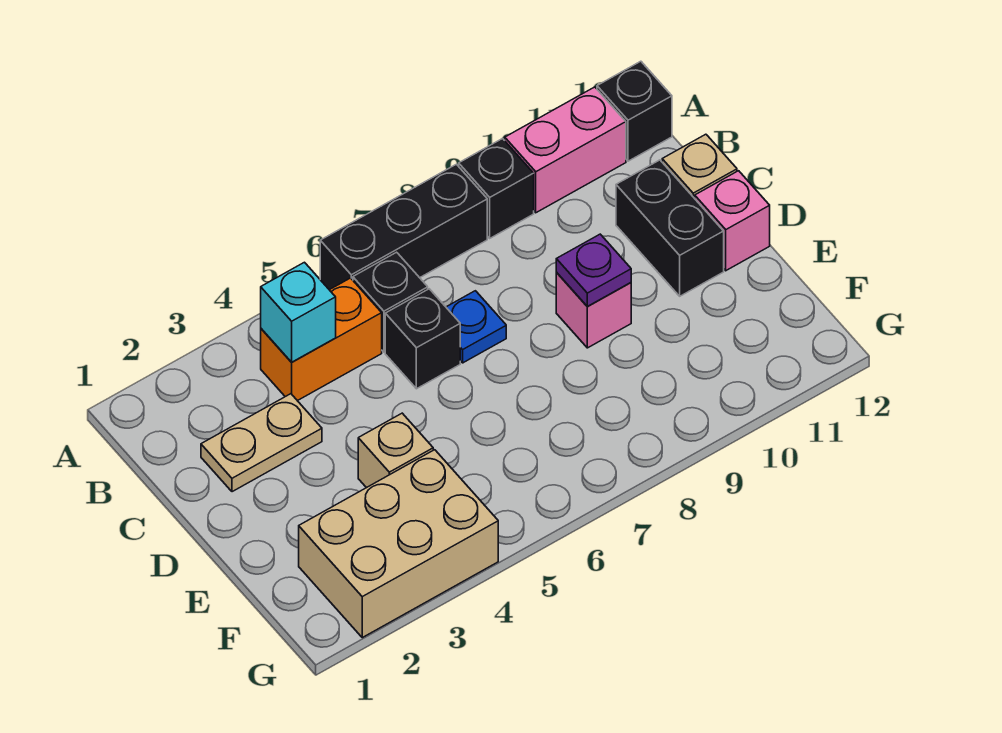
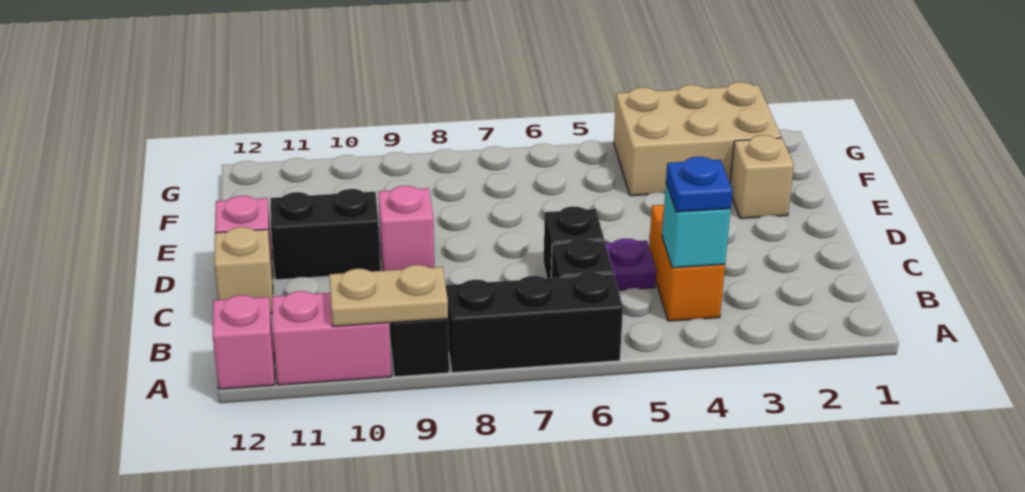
black 1x1 brick [597,61,672,161] -> pink 1x1 brick [212,295,275,389]
orange 1x2 brick [261,278,382,401] -> orange 1x2 brick turned to [649,205,725,321]
tan 1x2 plate [201,394,322,492] -> tan 1x2 plate moved to [329,265,448,326]
blue 1x1 plate [446,291,506,363] -> blue 1x1 plate moved to [666,157,732,212]
black 1x2 brick [616,160,724,296] -> black 1x2 brick turned to [270,189,381,280]
purple 1x1 plate [556,234,631,306] -> purple 1x1 plate moved to [606,239,656,290]
tan 1x1 brick [358,413,433,488] -> tan 1x1 brick moved to [730,135,794,219]

